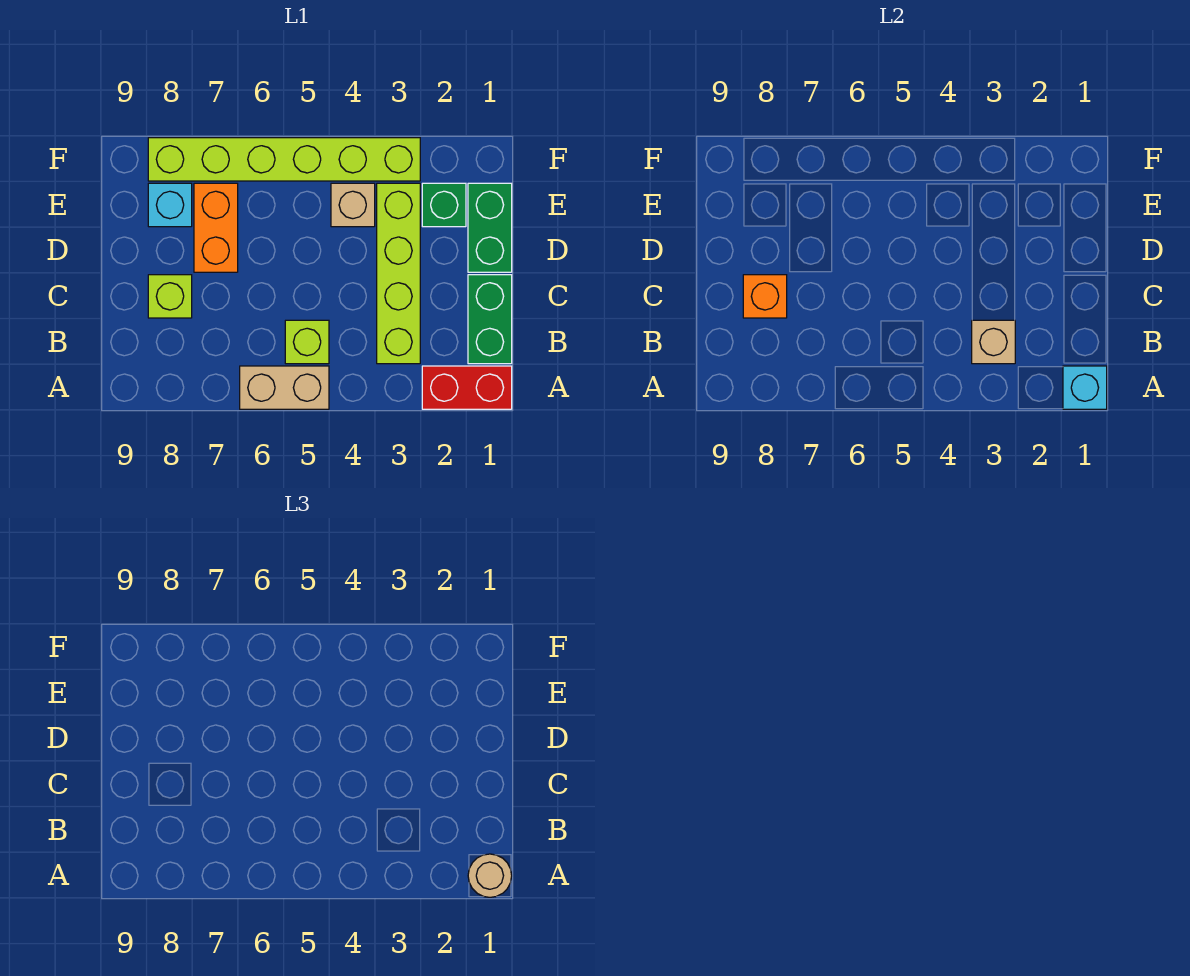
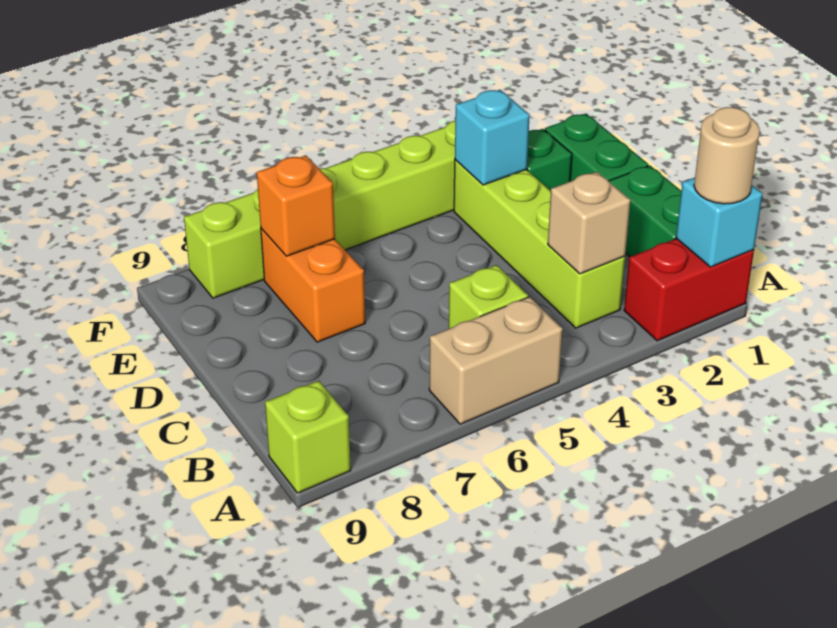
lime 1x1 brick [148,275,192,318] -> lime 1x1 brick moved to [265,381,351,493]
orange 1x1 brick [743,275,787,318] -> orange 1x1 brick moved to [257,155,335,256]
tan 1x1 brick [331,183,375,227] -> none
cyan 1x1 brick [148,183,192,227] -> cyan 1x1 brick moved to [455,90,530,185]

